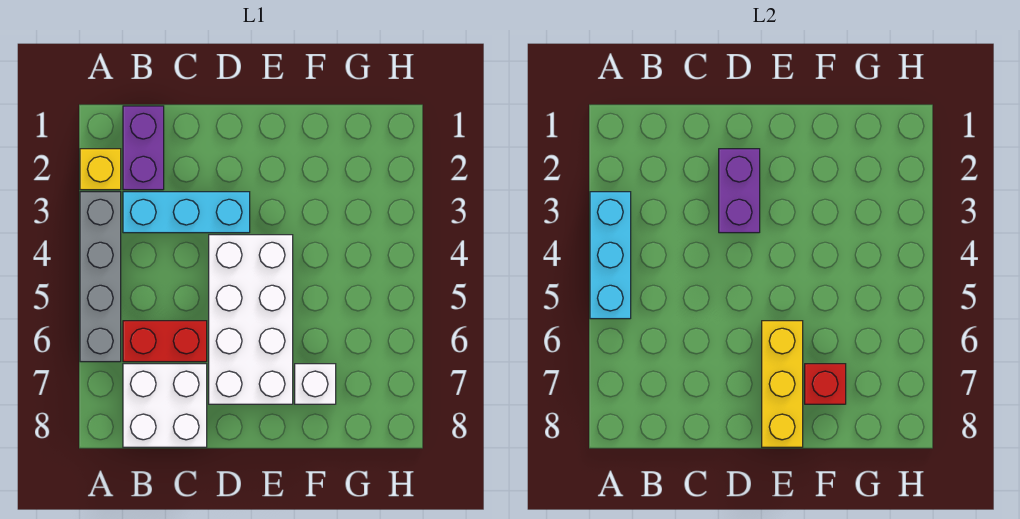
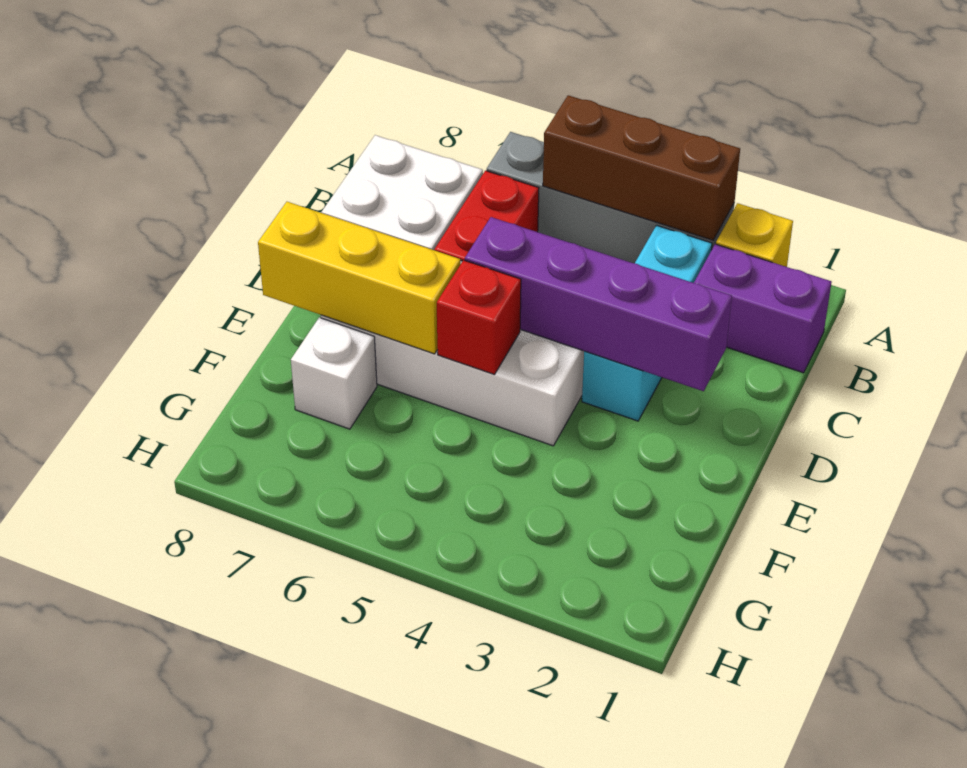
cyan 1x3 brick [590,192,631,319] -> brown 1x3 brick [543,95,740,240]
purple 1x2 brick [719,149,760,233] -> purple 1x4 brick [465,217,732,391]
red 1x1 brick [805,364,846,404] -> red 1x1 brick moved to [437,260,521,375]

